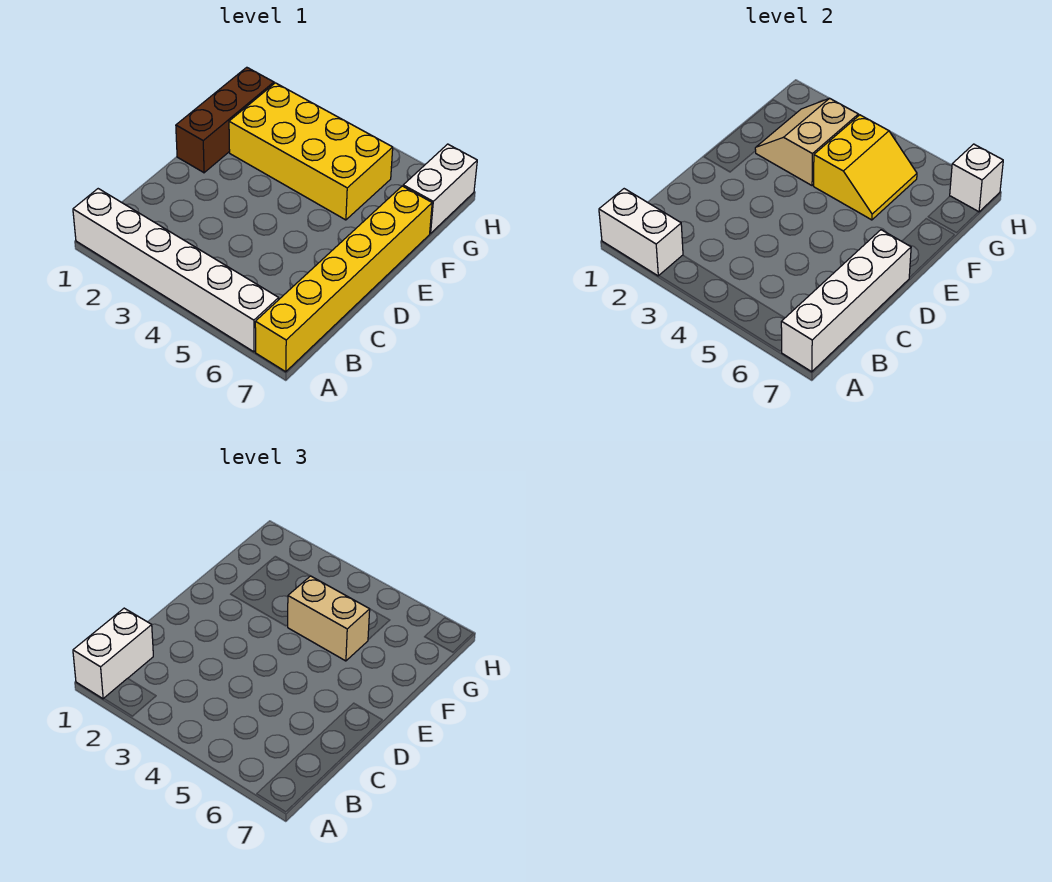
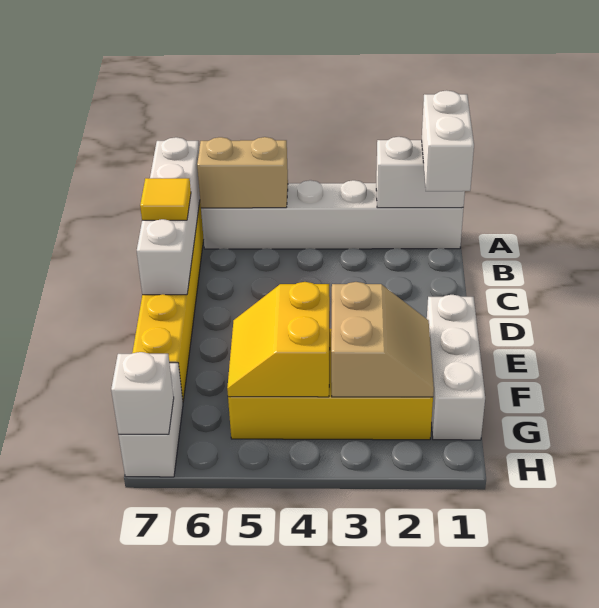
none -> yellow 1x1 tile [140,178,191,220]
brown 1x3 brick [176,67,274,173] -> white 1x3 brick [427,295,485,440]
tan 1x2 brick [288,576,370,661] -> tan 1x2 brick moved to [197,137,288,208]

